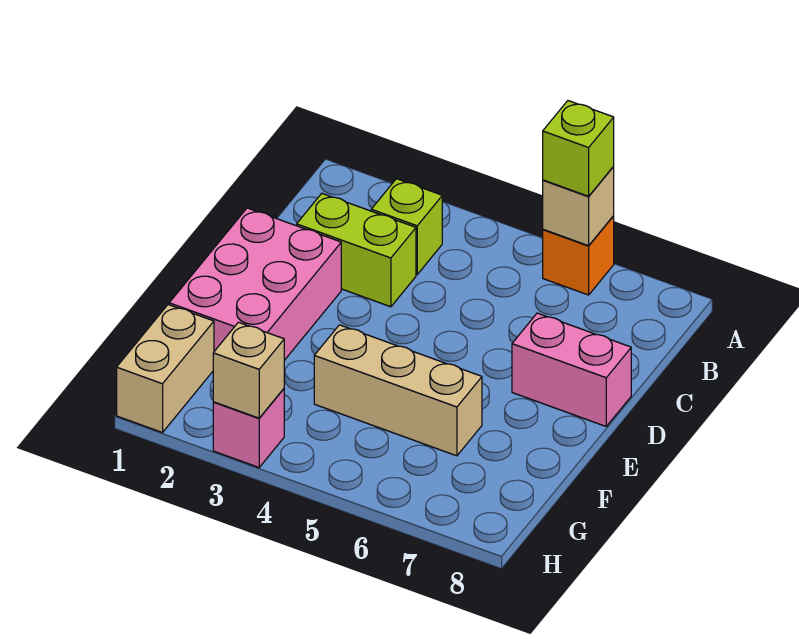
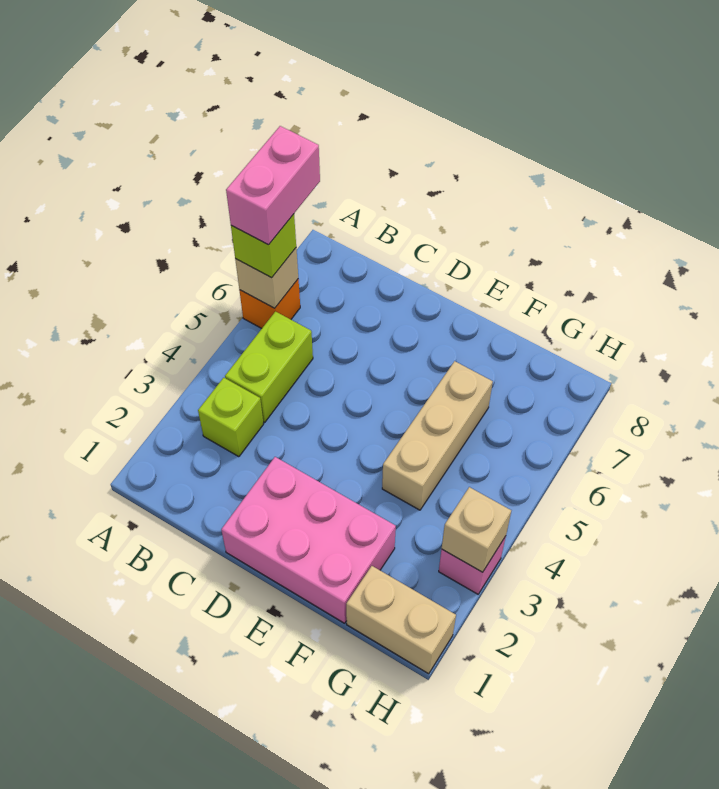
lime 1x2 brick [297,194,416,307] -> lime 1x2 brick moved to [225,312,313,422]
pink 1x2 brick [512,313,631,426] -> pink 1x2 brick moved to [226,126,320,245]

